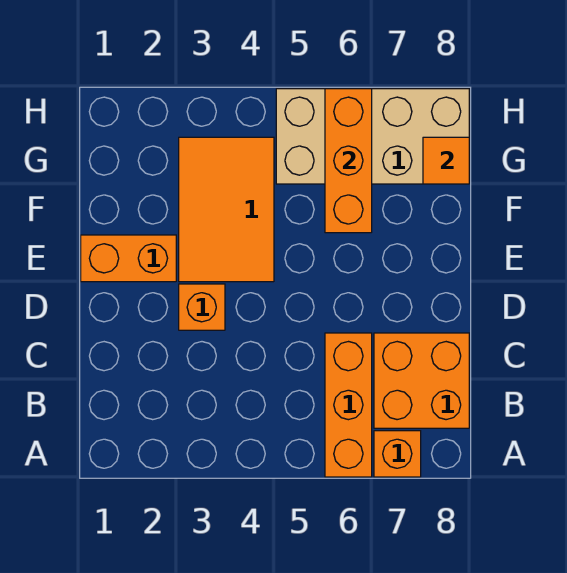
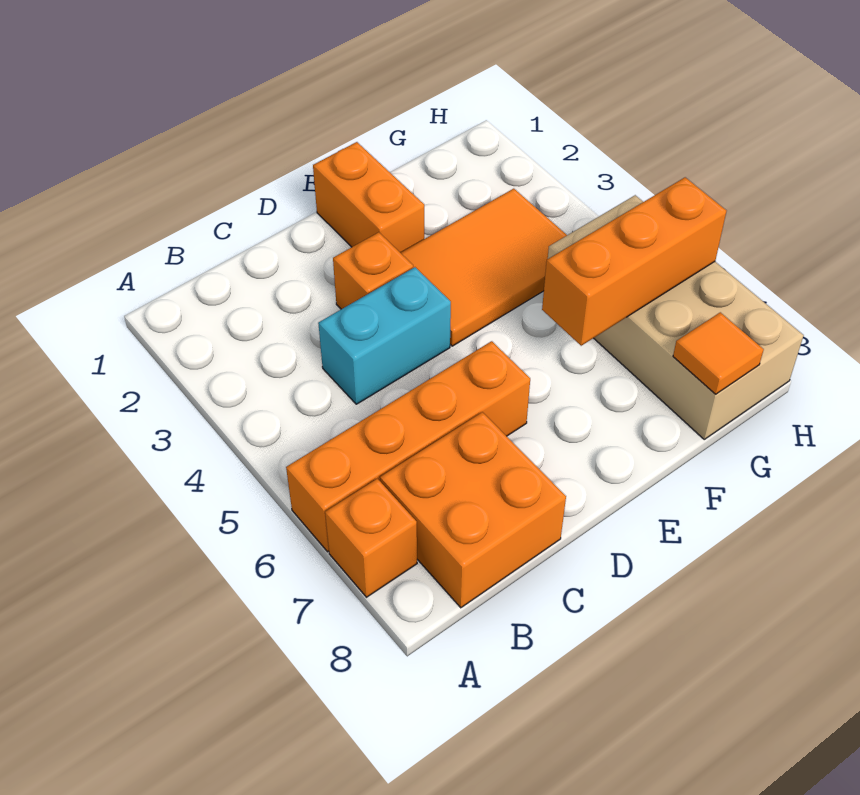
orange 1x3 brick [325,333,372,477] -> orange 1x4 brick [286,341,530,552]
none -> cyan 1x2 brick [318,267,451,404]

